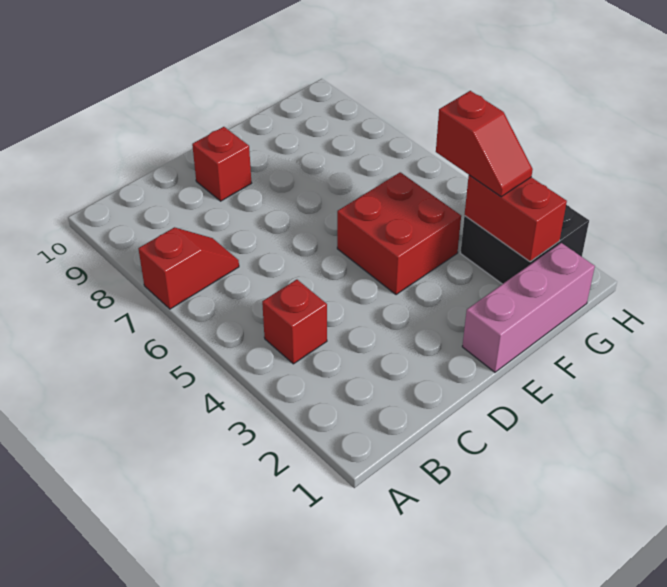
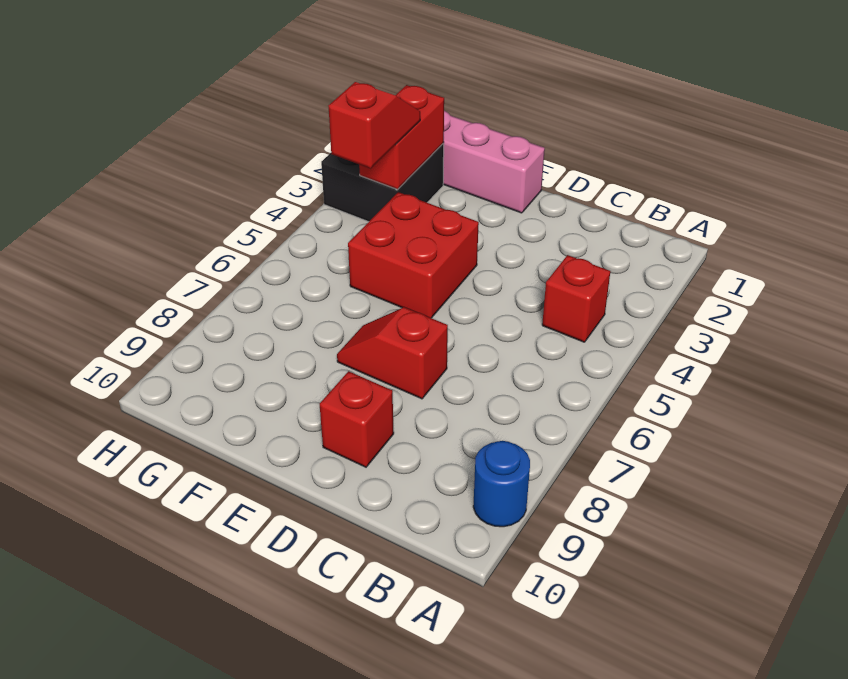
red 1x2 slope [138,227,239,309] -> red 1x2 slope moved to [337,307,448,399]
none -> blue 1x1 round brick [473,441,530,527]

